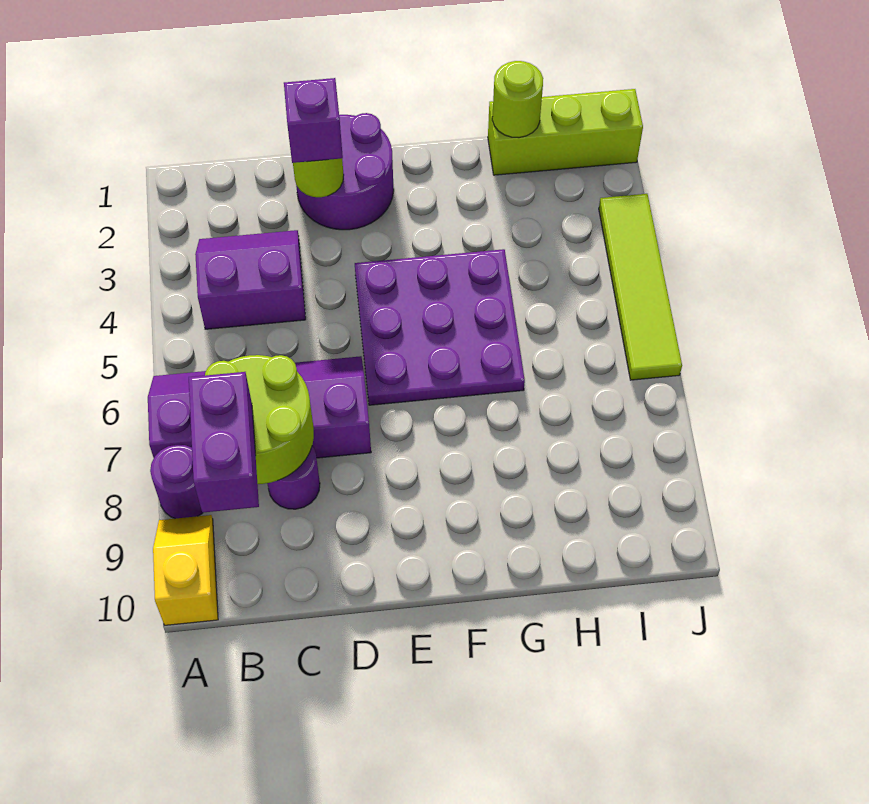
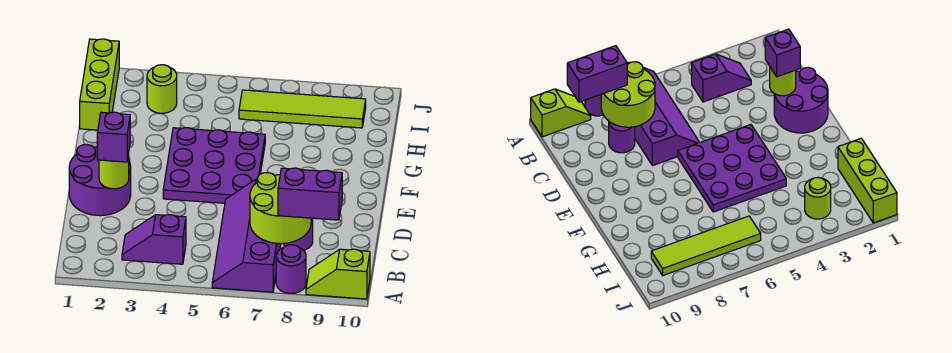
yellow 1x2 slope [153,515,218,625] -> lime 1x2 slope [306,249,370,299]
purple 2x2 slope [195,230,306,329] -> purple 1x2 slope [122,215,186,264]
lime 1x1 round brick [492,61,543,138] -> lime 1x1 round brick moved to [147,65,177,113]
lime 1x4 tile [599,194,682,380] -> lime 1x4 tile moved to [239,90,366,128]

